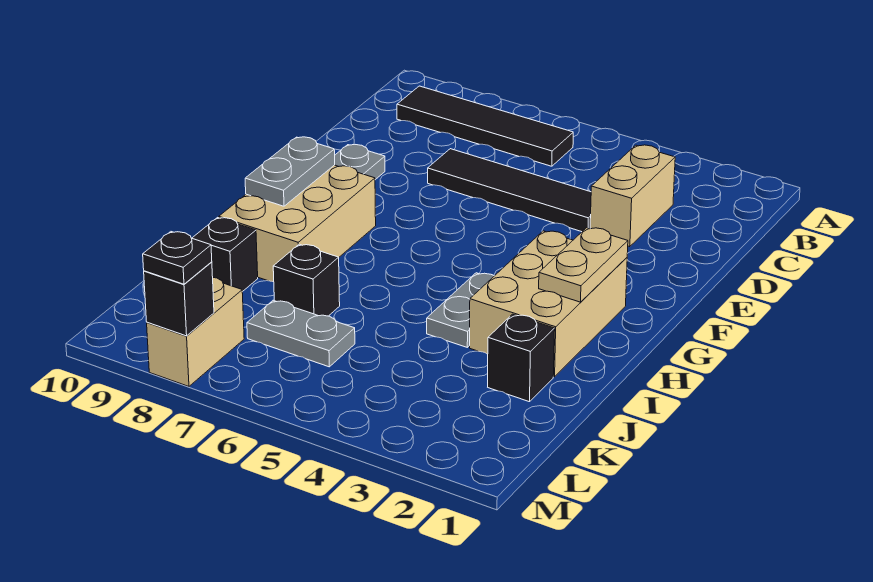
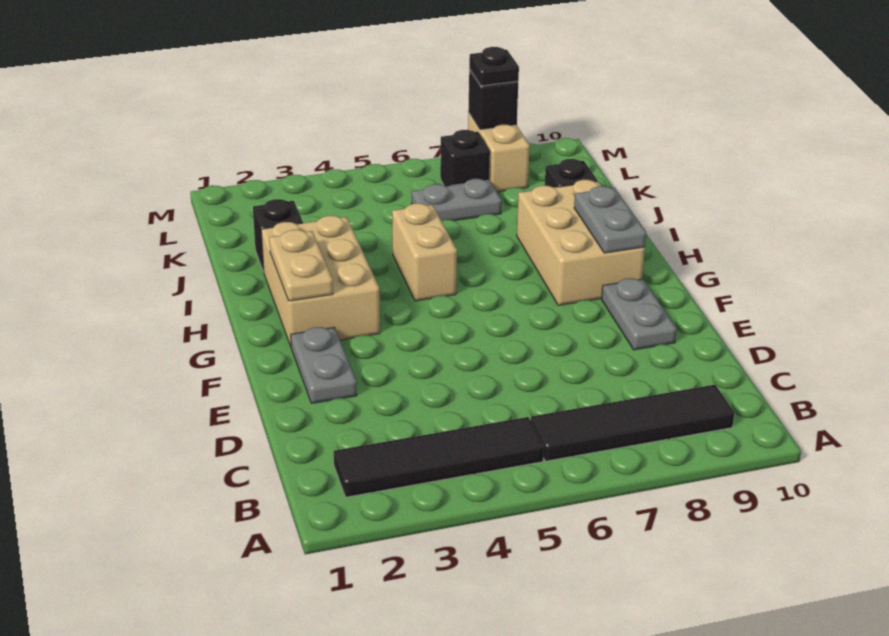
tan 1x2 brick [590,145,675,247] -> tan 1x2 brick moved to [392,203,457,301]
black 1x4 tile [428,149,591,232] -> black 1x4 tile moved to [334,417,544,497]
grey 1x2 plate [427,273,494,347] -> grey 1x2 plate moved to [291,327,357,404]
black 1x1 brick [273,244,340,316] -> black 1x1 brick moved to [440,130,490,186]

